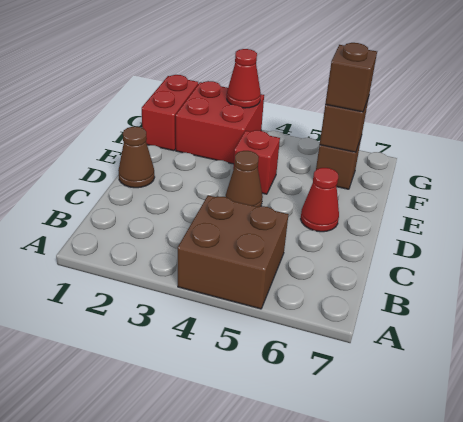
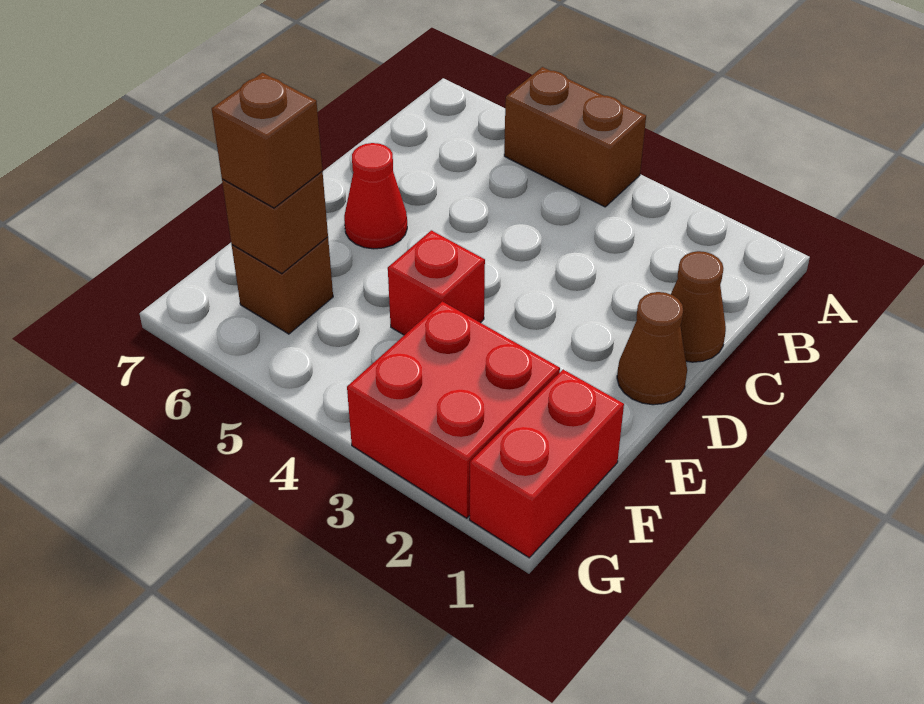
brown 2x2 brick [178,195,289,309] -> brown 1x2 brick [504,67,646,207]
brown 1x1 cone [226,151,263,207] -> brown 1x1 cone moved to [671,251,726,362]
red 1x1 cone [227,49,261,108] -> none

